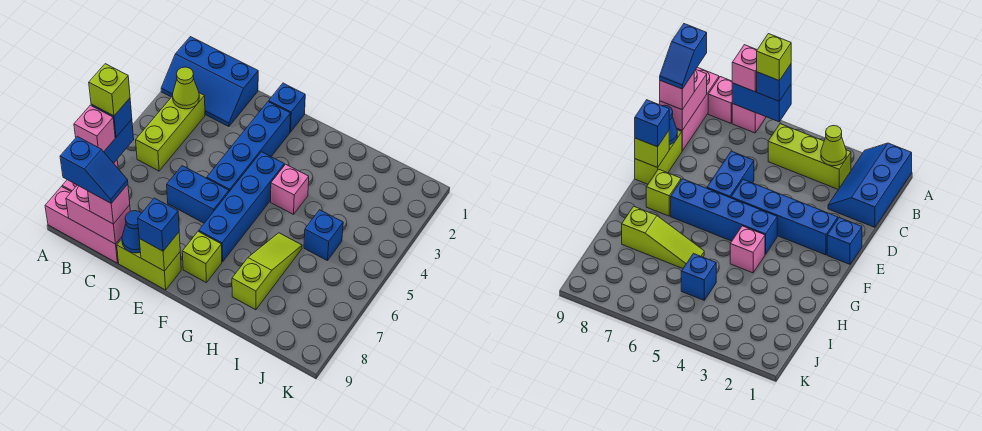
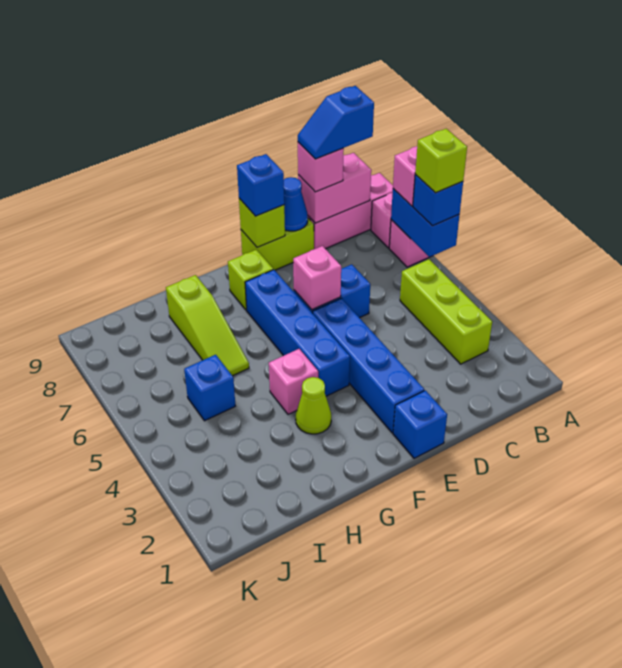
blue 2x3 slope [161,37,258,127] -> none
lime 1x1 cone [173,67,199,109] -> lime 1x1 cone moved to [296,377,331,434]
none -> pink 1x1 brick [293,246,341,310]

